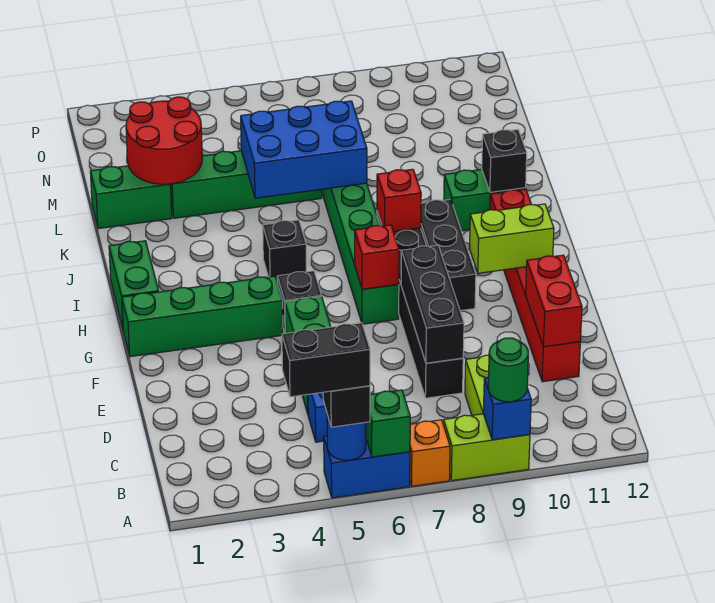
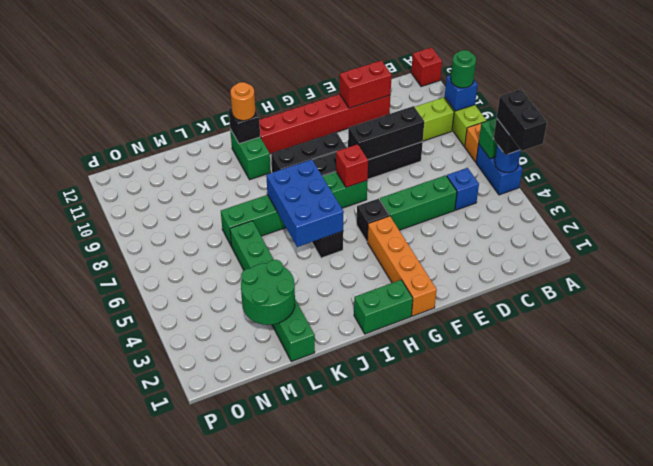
green 1x4 brick [122,276,283,357] -> orange 1x4 brick [367,216,437,316]
lime 1x2 brick [470,204,554,273] -> none
red 1x1 brick [377,169,421,232] -> red 1x1 brick moved to [411,47,442,87]
none -> orange 1x1 round brick [230,82,255,121]
blue 2x3 brick [241,101,367,198] -> blue 2x3 brick moved to [266,159,344,247]
red 2x2 round brick [126,97,202,184] -> green 2x2 round brick [241,260,295,325]

